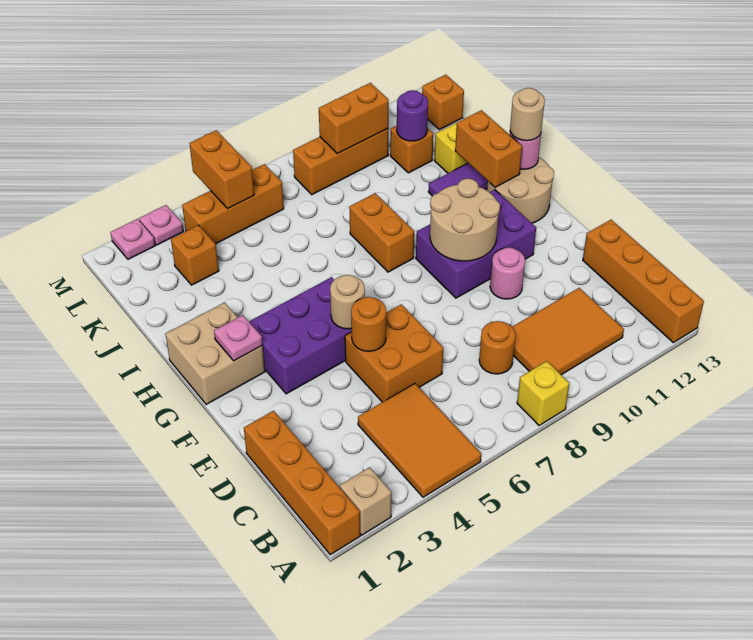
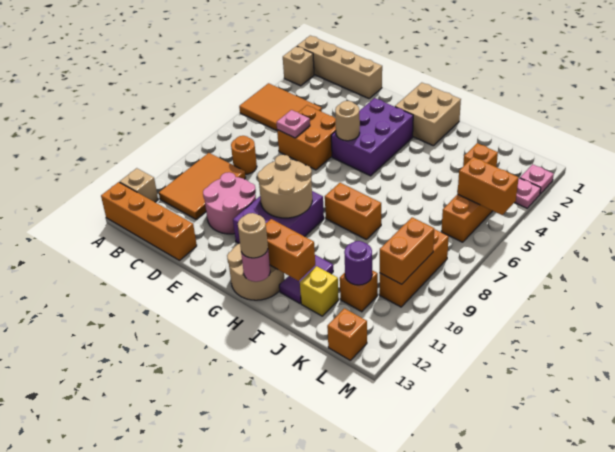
orange 1x4 brick [244,411,360,555] -> tan 1x4 brick [297,36,382,99]
yellow 1x1 brick [517,361,569,426] -> none
none -> tan 1x1 brick [120,168,158,202]
orange 1x1 round brick [351,297,386,351] -> none
pink 1x1 round brick [490,247,525,299] -> pink 2x2 round brick [203,172,256,234]
pink 1x1 plate [214,315,263,361] -> pink 1x1 plate moved to [277,110,310,138]

